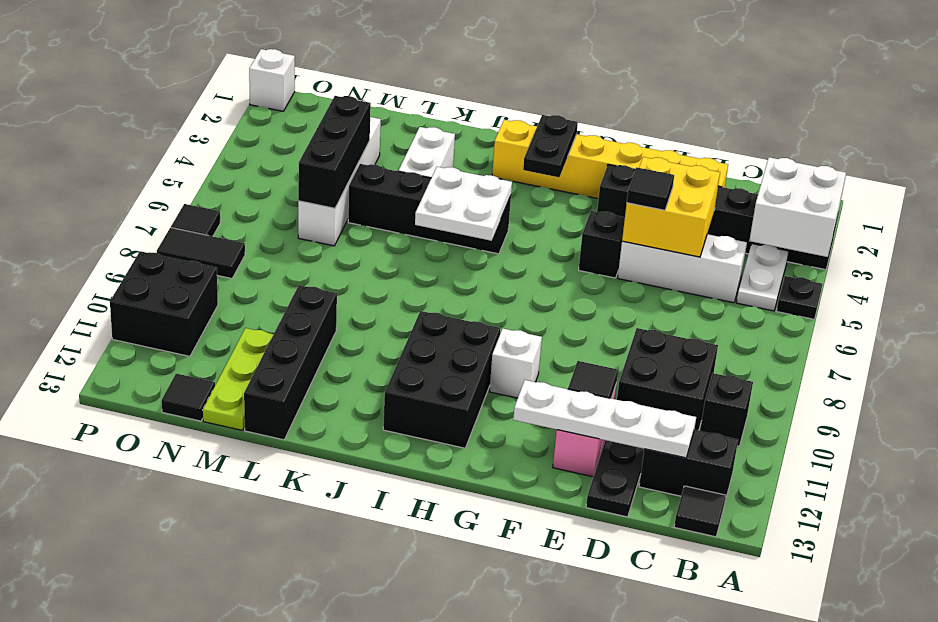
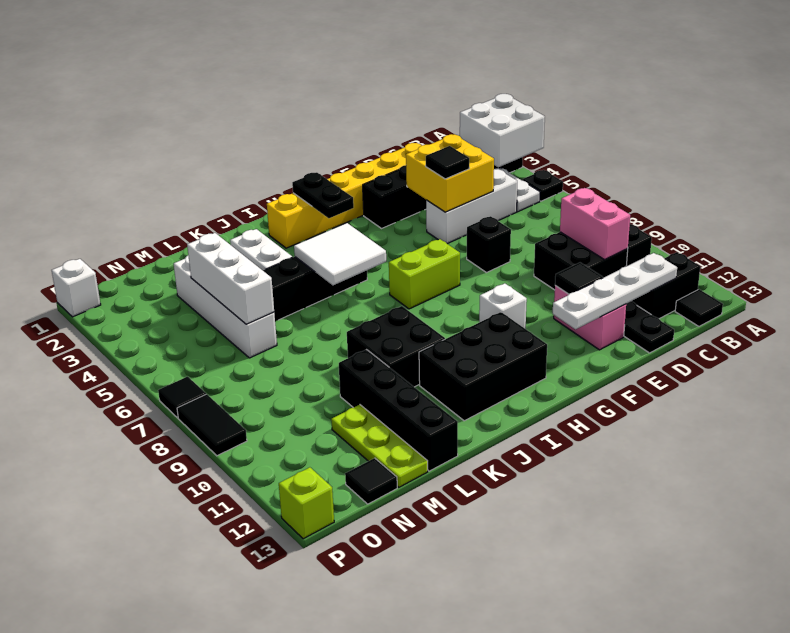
none -> pink 1x2 brick [560,188,630,260]
black 1x1 brick [579,211,625,278] -> black 1x1 brick moved to [467,216,511,273]
none -> lime 1x2 brick [389,239,460,309]
black 2x3 brick [383,311,500,448] -> black 2x3 brick turned to [419,312,547,421]
white 2x2 plate [415,167,512,241] -> white 2x2 tile [294,223,386,285]
black 1x3 brick [298,96,371,208] -> white 1x3 brick [187,233,274,324]
black 1x2 tile [157,228,245,279] -> black 1x2 tile turned to [177,394,247,456]
black 2x2 brick [110,251,218,356] -> black 2x2 brick moved to [347,306,445,387]
none -> lime 1x1 brick [279,467,334,539]

